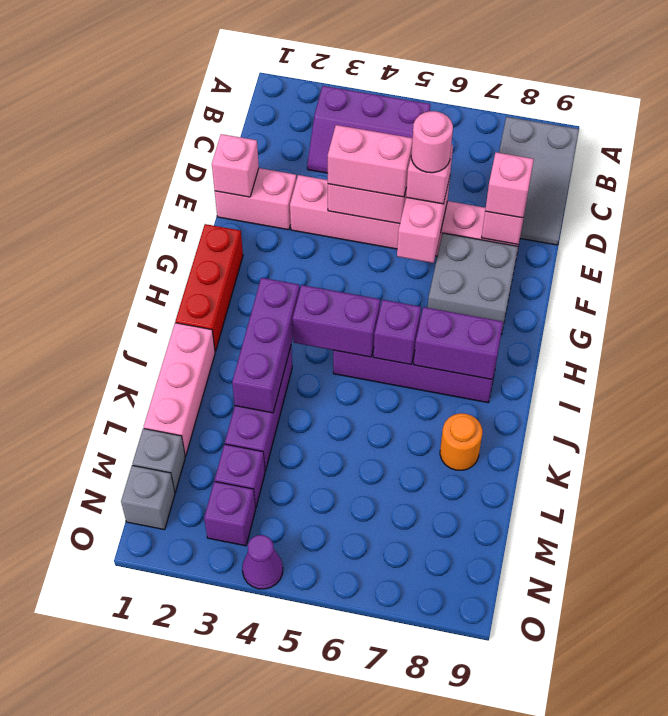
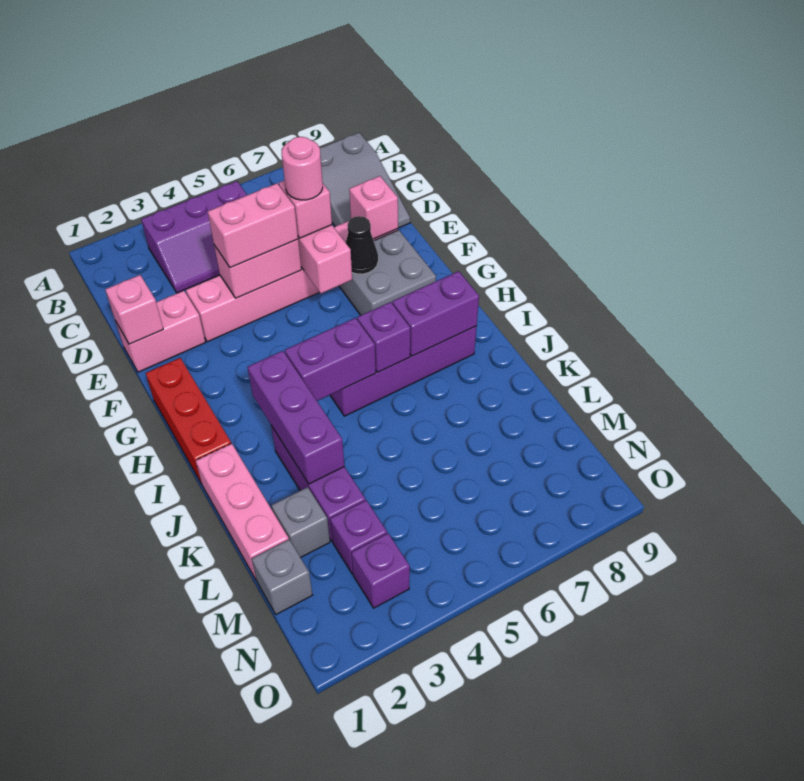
pink 1x1 brick [485,152,534,218] -> none
none -> black 1x1 cone [346,216,378,274]
orange 1x1 round brick [440,413,482,470] -> none
grey 1x1 brick [121,465,175,530] -> grey 1x1 brick moved to [271,487,330,557]
purple 1x1 cone [242,535,283,589] -> none

